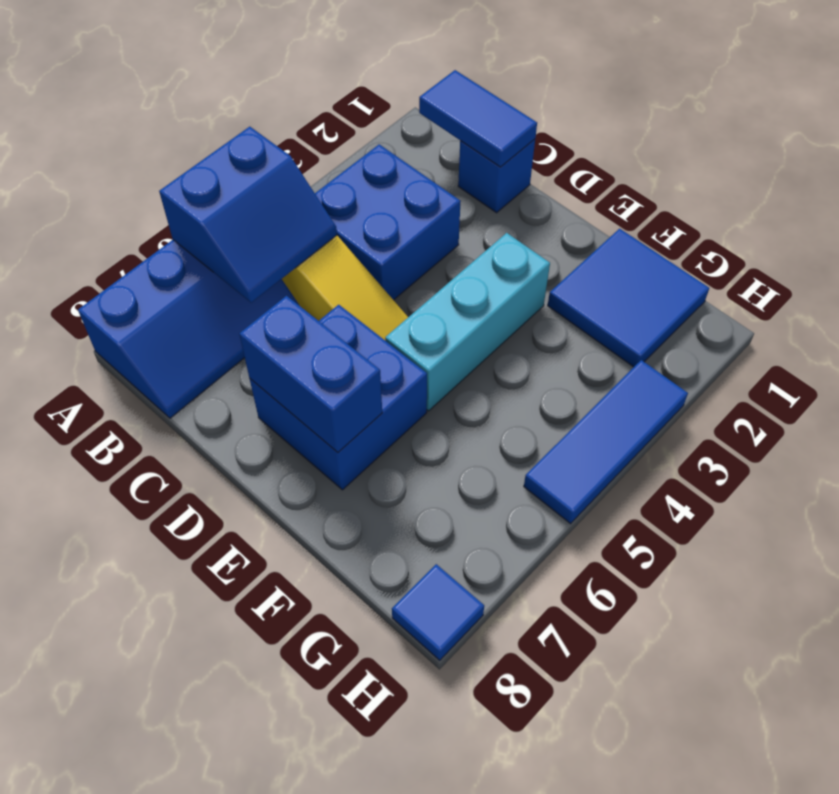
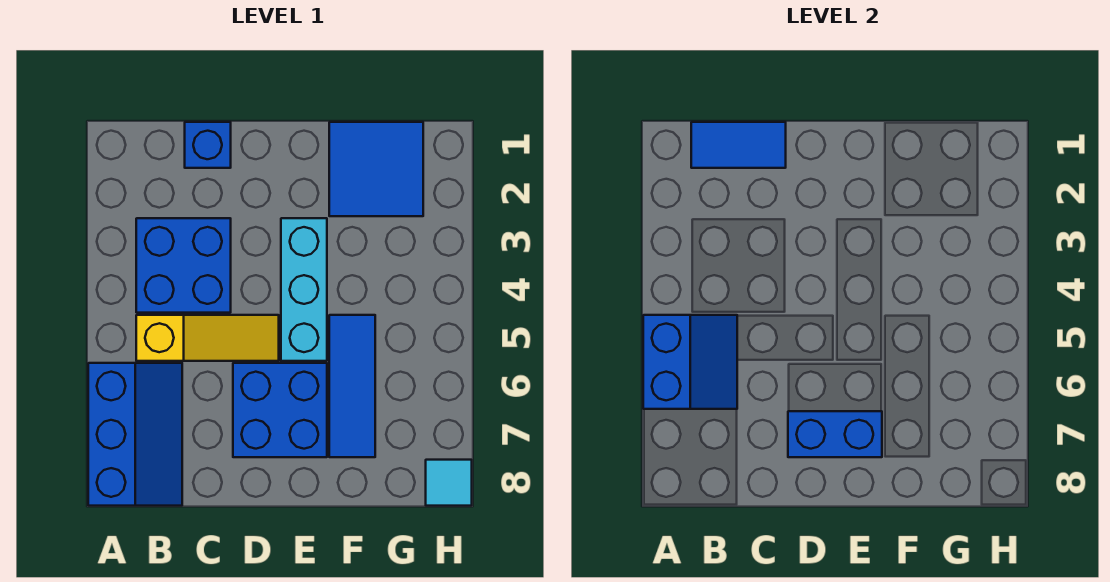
blue 1x3 tile [524,360,688,524] -> blue 1x3 tile moved to [329,315,375,457]
blue 1x1 tile [392,564,484,660] -> cyan 1x1 tile [426,460,472,506]

